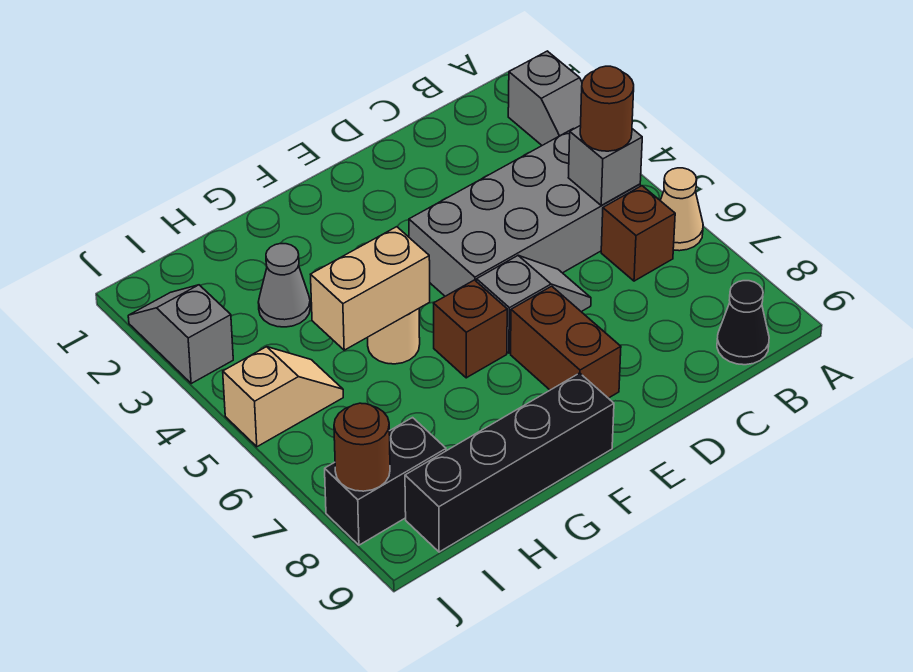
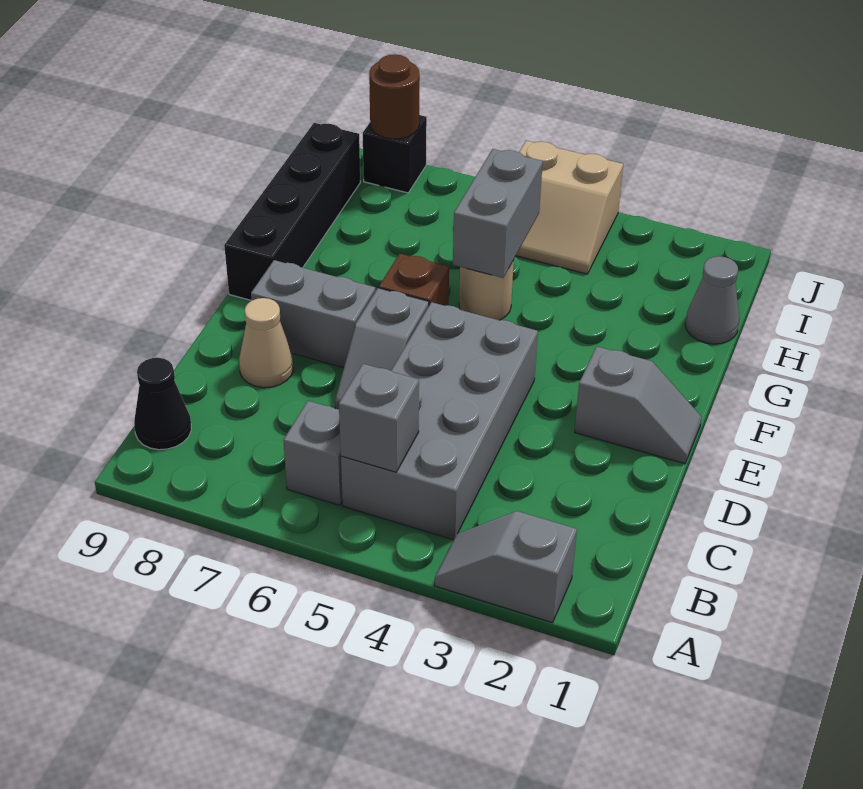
tan 1x1 cone [660,168,703,251] -> tan 1x1 cone moved to [239,298,294,388]
brown 1x1 round brick [580,66,634,151] -> none
brown 1x1 brick [601,186,675,281] -> grey 1x1 brick [284,401,343,505]
brown 1x2 brick [511,286,621,398] -> grey 1x2 brick [251,260,376,368]
tan 1x2 brick [310,227,430,350] -> grey 1x2 brick [453,149,543,278]
grey 1x1 cone [258,244,310,327] -> grey 1x1 cone moved to [685,256,739,344]
tan 1x2 slope [223,347,343,447] -> tan 2x2 slope [516,141,623,274]
black 1x2 brick [325,418,446,545] -> black 1x1 brick [363,115,427,193]
grey 1x2 slope [128,285,233,383] -> grey 1x2 slope moved to [575,347,702,464]

